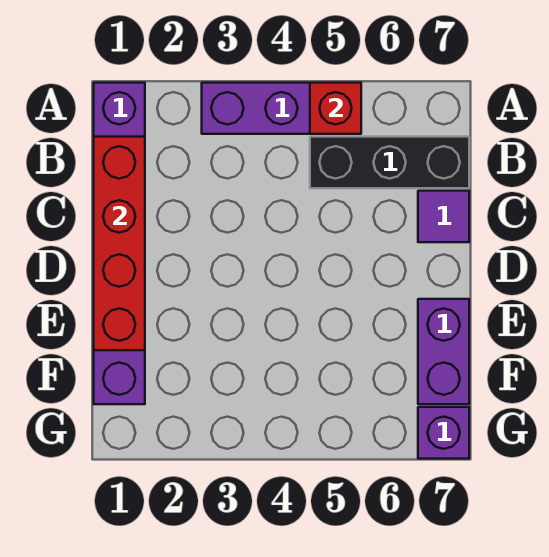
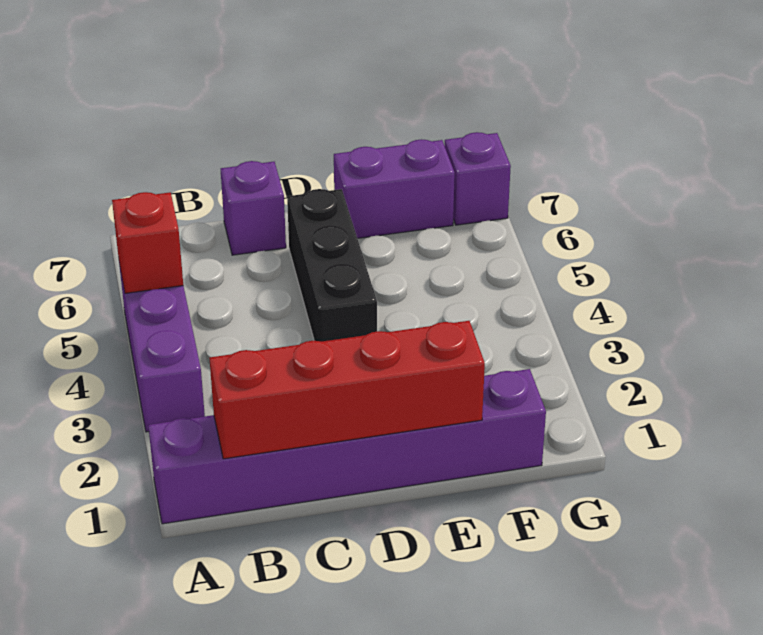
black 1x3 brick [310,137,469,188] -> black 1x3 brick moved to [287,189,377,342]
purple 1x1 tile [418,191,469,242] -> purple 1x1 brick [221,161,286,255]

